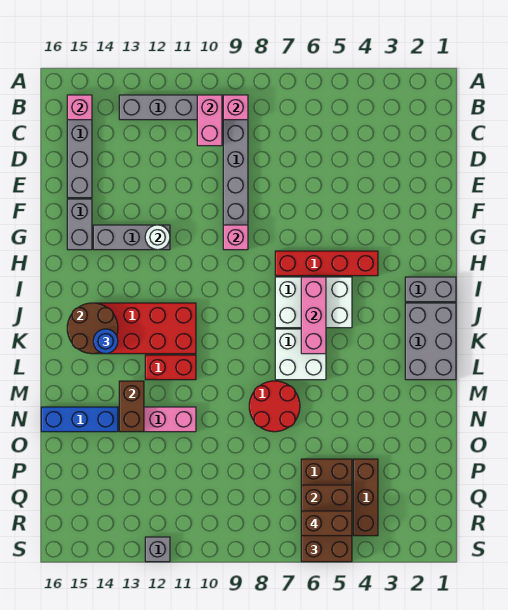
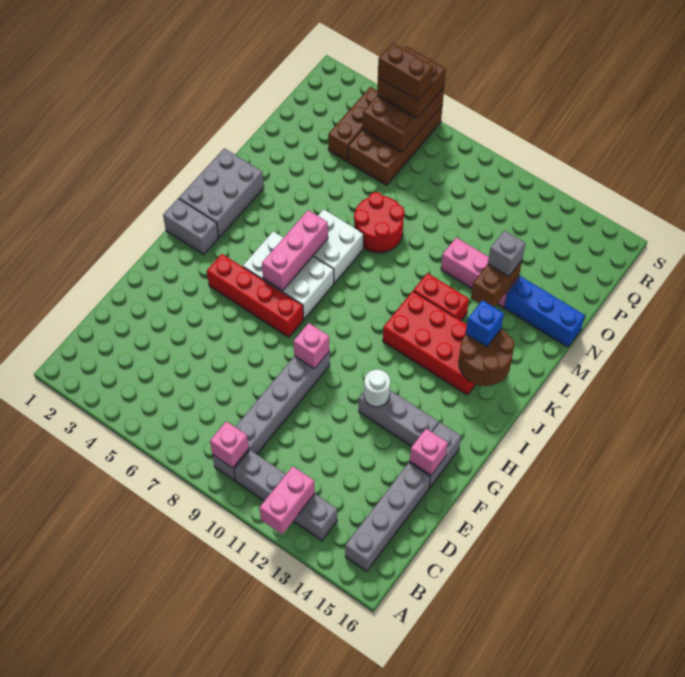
pink 1x2 brick [197,95,222,146] -> pink 1x2 brick moved to [260,466,315,534]
pink 1x1 brick [67,95,92,120] -> pink 1x1 brick moved to [410,429,448,475]
blue 1x1 round brick [93,329,118,354] -> blue 1x1 brick [466,300,504,347]
grey 1x1 brick [145,537,170,562] -> grey 1x1 brick moved to [488,230,525,277]

